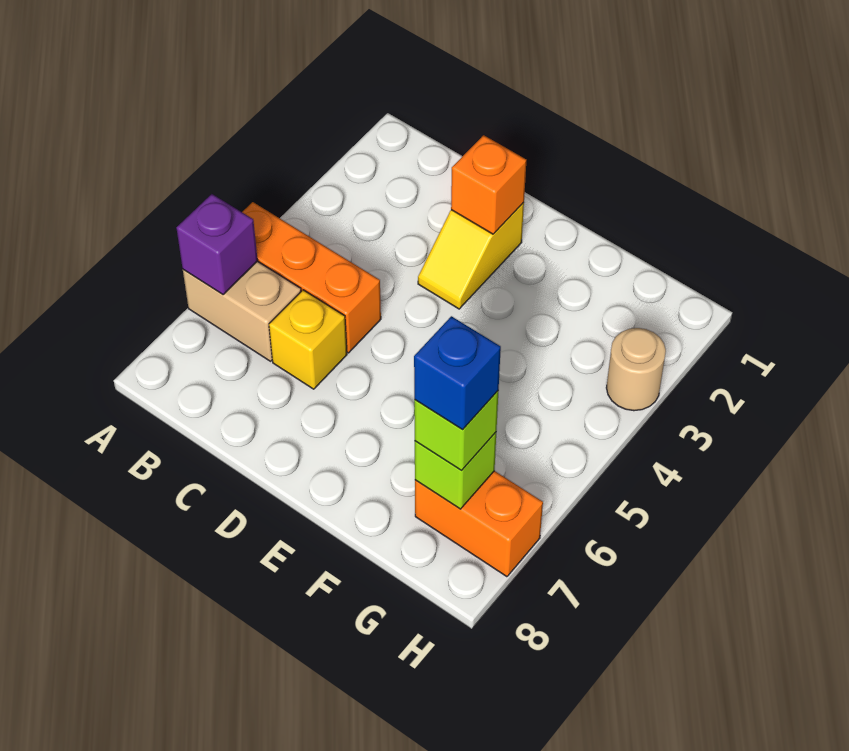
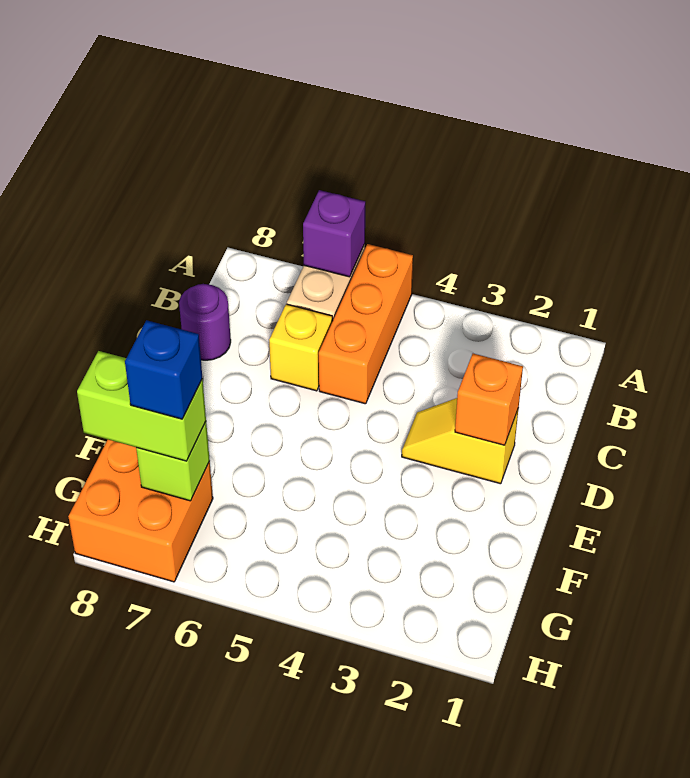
none -> purple 1x1 round brick [179,284,231,360]
orange 1x2 brick [415,471,543,577] -> orange 2x2 brick [68,440,213,582]
lime 1x1 brick [414,391,498,471] -> lime 1x2 brick [77,351,206,461]
tan 1x1 round brick [606,328,666,411] -> none

